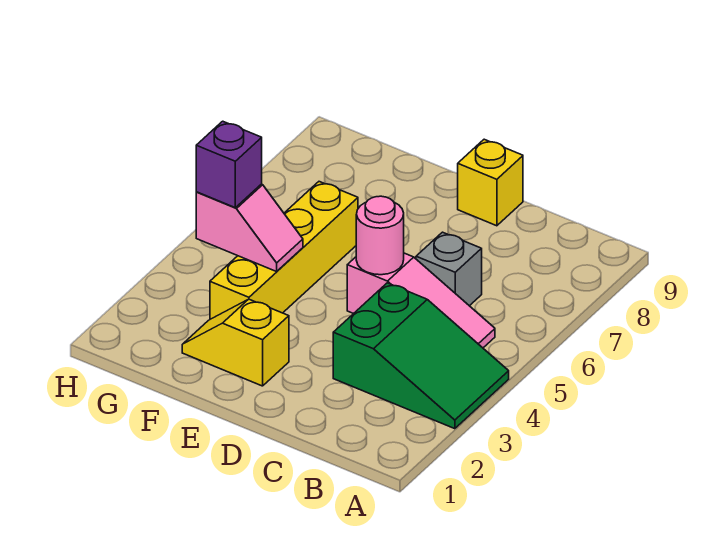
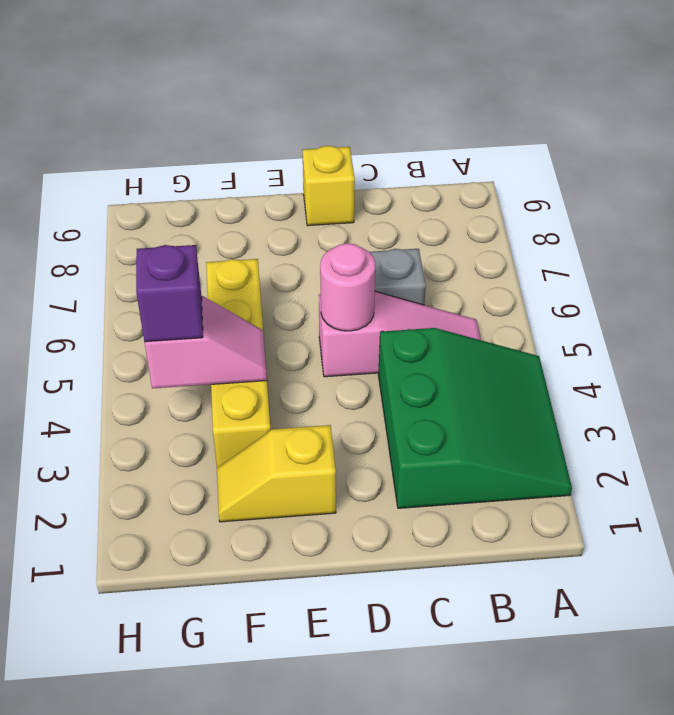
green 2x3 slope [333,283,509,429] -> green 3x3 slope [378,328,572,508]

